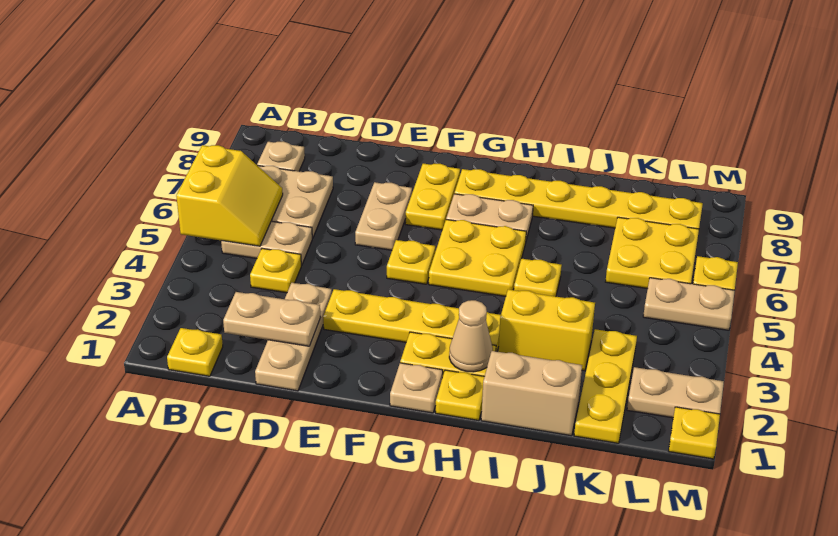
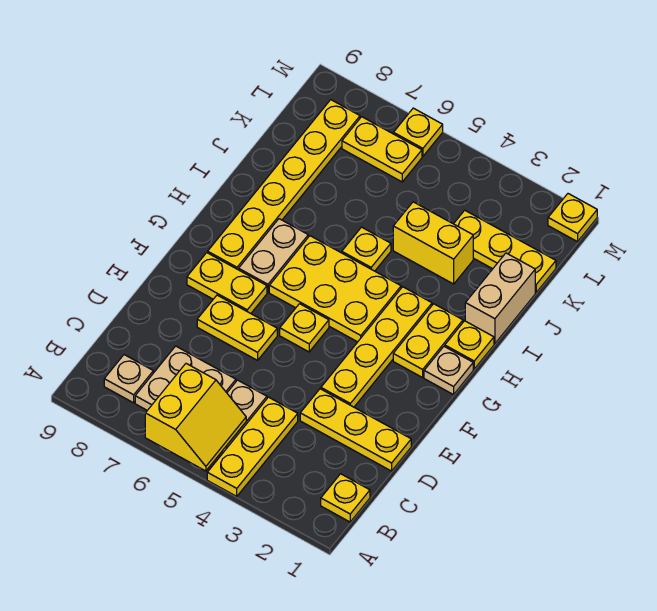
yellow 2x2 slope [176,145,283,246] -> yellow 2x2 slope turned to [145,364,246,471]
tan 1x2 plate [223,292,321,346] -> none
yellow 1x1 plate [250,248,301,293] -> yellow 1x3 plate [207,397,298,496]
tan 1x3 plate [255,283,332,391] -> yellow 1x3 plate [300,389,411,471]
tan 1x2 plate [355,182,412,250] -> yellow 1x2 plate [197,295,277,360]
yellow 2x2 plate [429,220,526,296] -> yellow 2x3 plate [269,236,401,342]
tan 1x1 cone [449,300,493,372] -> none
yellow 1x2 brick [498,289,595,371] -> yellow 1x2 brick turned to [393,202,473,284]
yellow 2x2 plate [606,217,699,289] -> yellow 1x2 plate [342,117,422,182]
tan 1x2 plate [627,367,724,418] -> none
tan 1x2 plate [643,278,735,330] -> none

